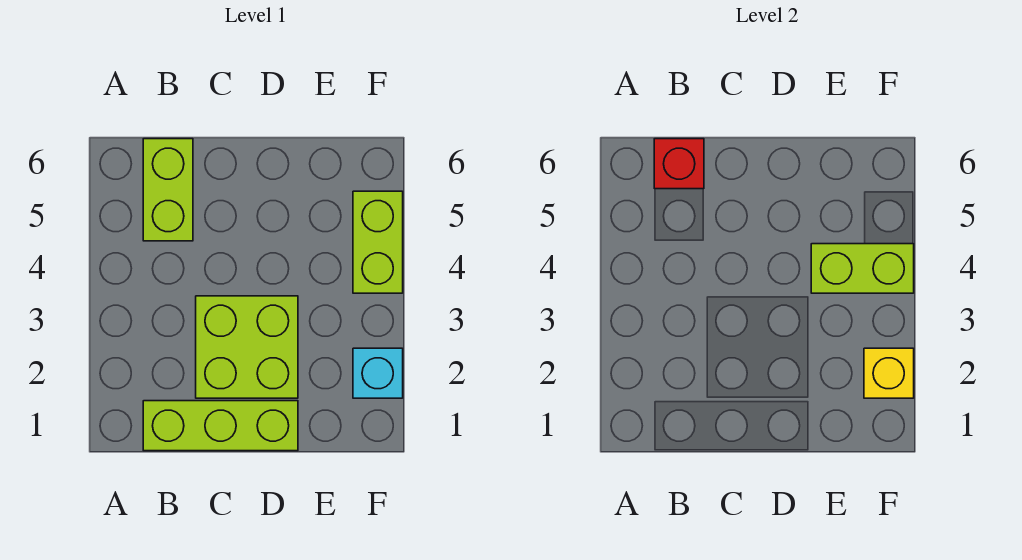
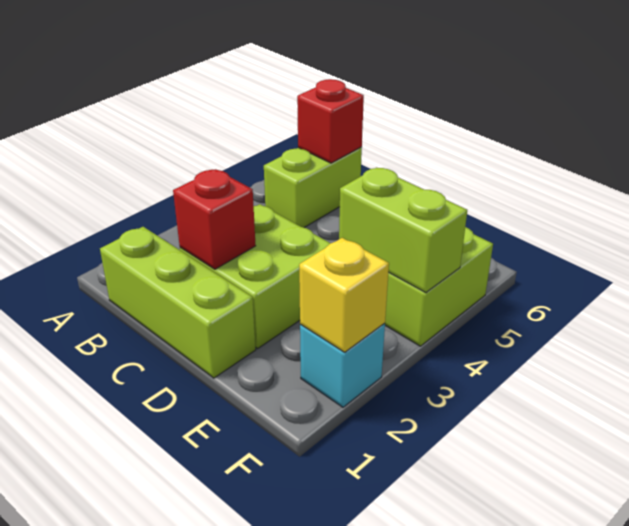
none -> red 1x1 brick [173,169,256,269]

